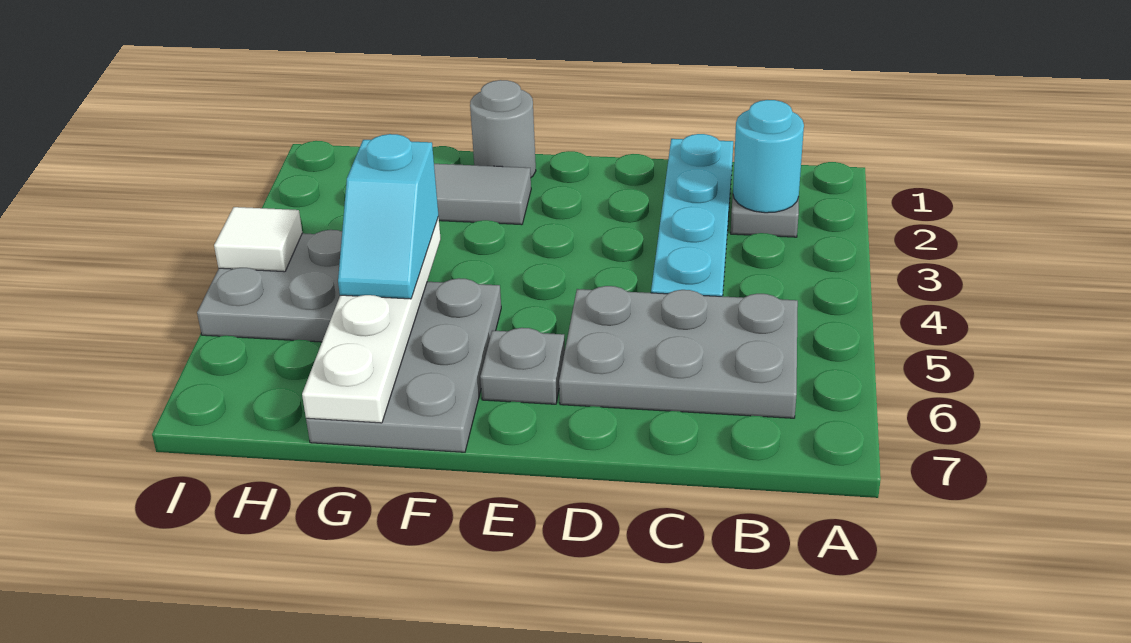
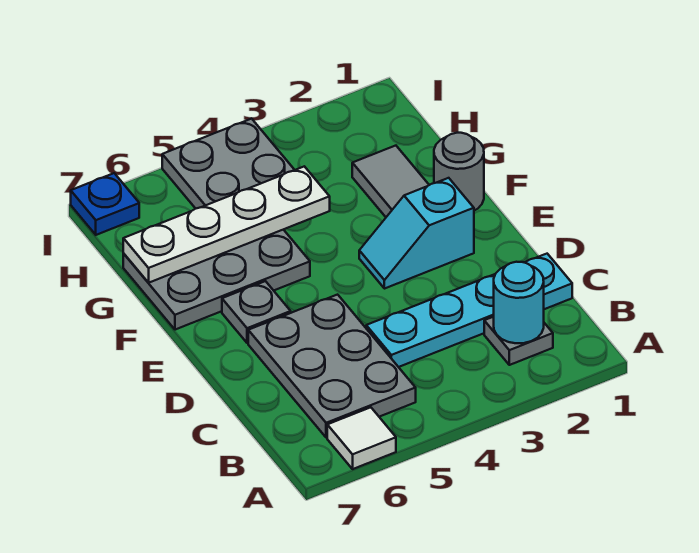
cyan 1x2 slope [338,134,438,299] -> cyan 1x2 slope moved to [359,178,474,289]
white 1x1 tile [214,207,302,272] -> white 1x1 tile moved to [327,407,396,469]
none -> blue 1x1 plate [71,173,139,235]

